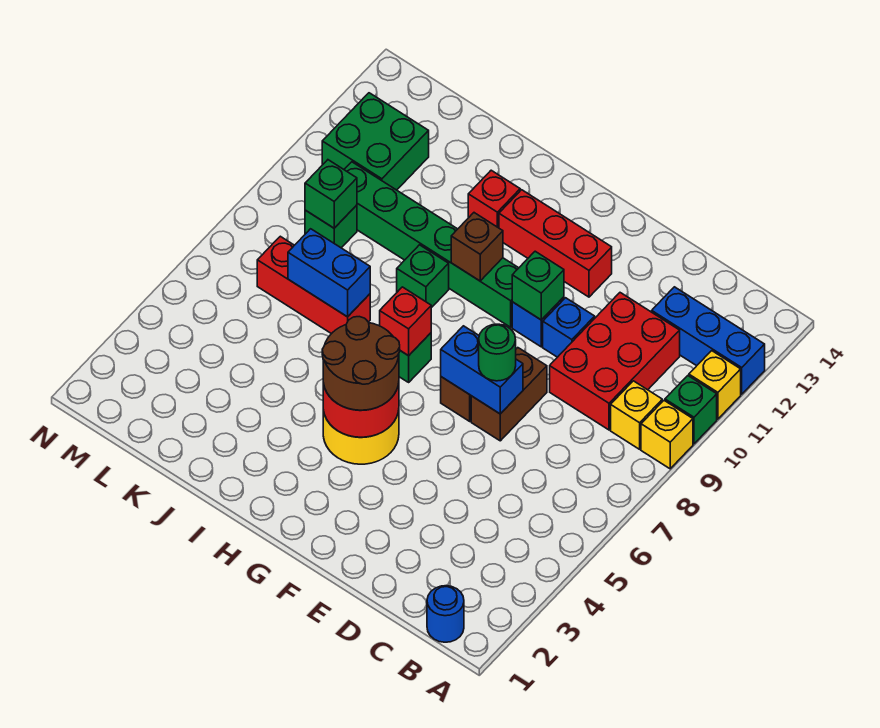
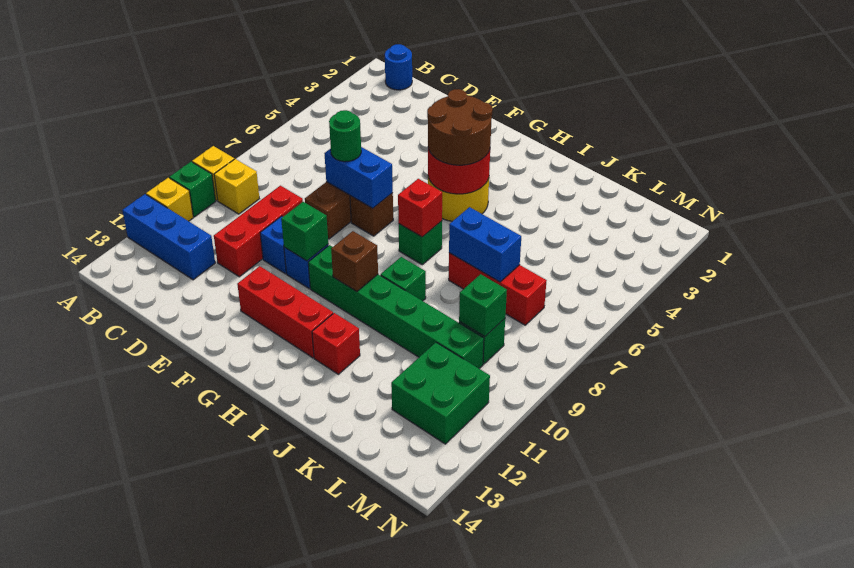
red 2x3 brick [550,293,680,430] -> red 1x3 brick [214,186,303,277]

